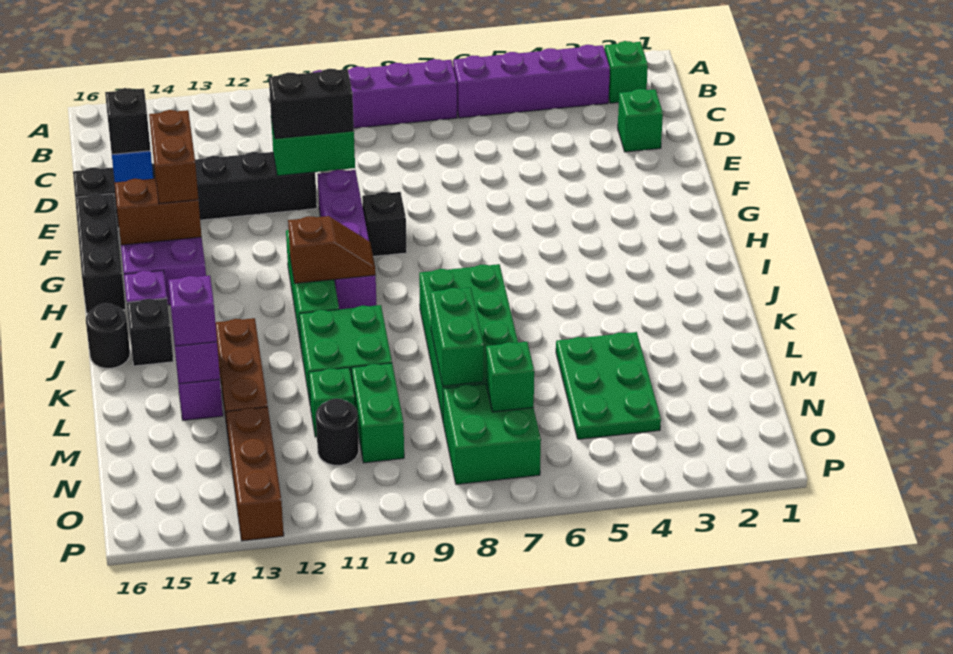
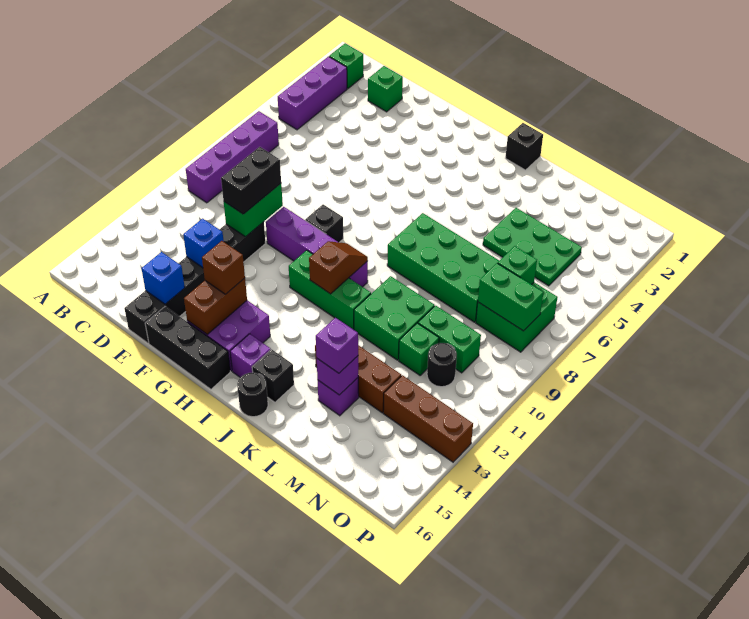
purple 1x4 brick [453,45,610,118] -> purple 1x3 brick [278,57,347,130]
none -> blue 1x1 brick [183,219,224,268]
black 1x1 brick [105,88,151,154] -> black 1x1 brick moved to [506,123,543,170]
brown 1x2 brick [149,110,198,204] -> brown 1x1 brick [202,241,245,294]
green 1x2 brick [430,287,484,386] -> green 1x2 brick moved to [478,263,544,331]

